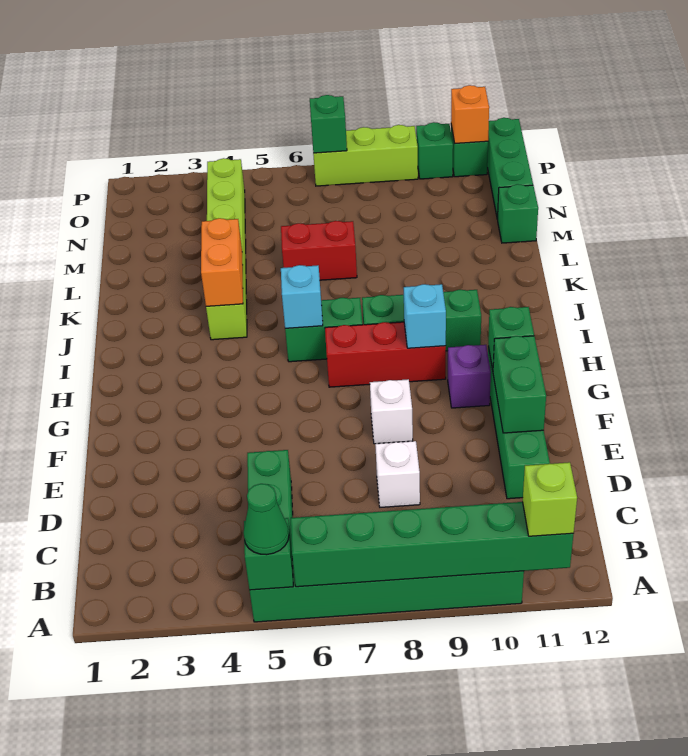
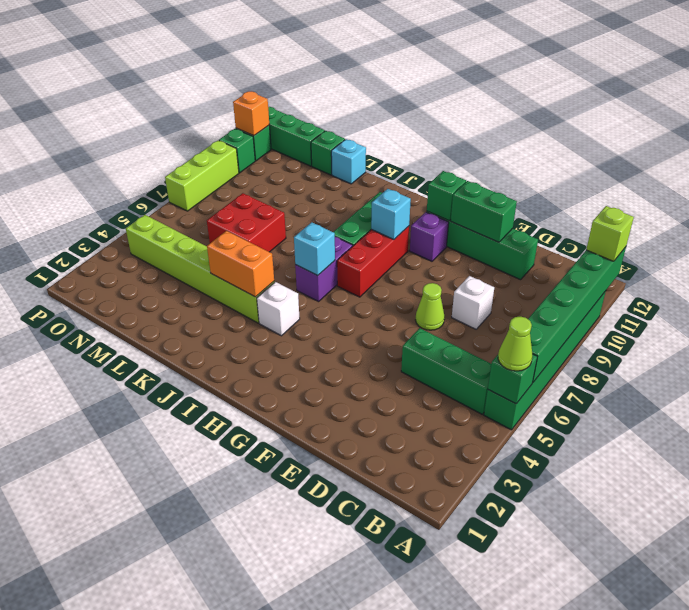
green 1x1 cone [243,484,289,555] -> lime 1x1 cone [498,317,532,371]
none -> lime 1x1 cone [416,283,444,330]
white 1x1 brick [370,379,413,444] -> white 1x1 brick moved to [257,282,300,336]
green 1x2 brick [285,298,363,362] -> purple 1x2 brick [295,237,353,302]
red 1x2 brick [281,221,357,280] -> red 2x2 brick [207,193,286,252]
none -> cyan 1x1 brick [331,139,366,184]
green 1x1 brick [310,95,347,153] -> none

